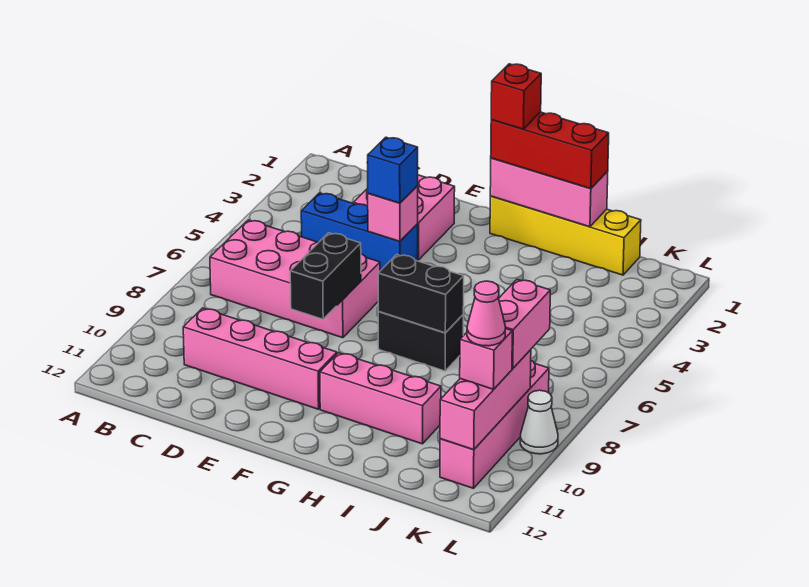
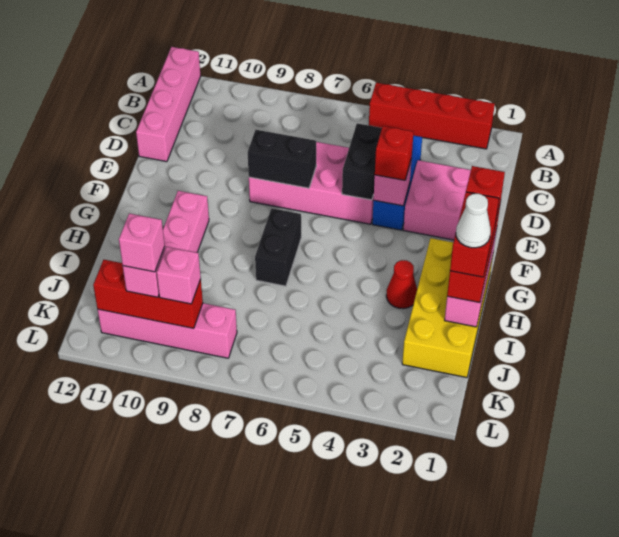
none -> red 1x4 brick [369,83,495,149]
pink 2x4 brick [210,220,380,338] -> pink 2x4 brick turned to [249,142,374,224]
pink 1x4 brick [183,308,337,409] -> pink 1x4 brick moved to [136,47,201,162]
blue 1x1 brick [368,137,418,203] -> red 1x1 brick [375,126,414,180]
yellow 1x4 brick [490,196,641,275] -> yellow 2x4 brick [402,238,493,378]
black 1x2 brick [378,254,464,333] -> black 1x2 brick moved to [342,123,382,200]
none -> red 1x2 brick [450,192,499,277]
none -> red 1x1 cone [386,260,417,309]
pink 1x2 brick [499,280,550,369] -> pink 1x1 brick [157,247,201,304]
pink 1x3 brick [440,350,531,450] -> red 1x3 brick [93,260,203,328]
pink 1x1 cone [467,281,505,346] -> pink 1x1 brick [119,213,165,272]
white 1x1 cone [520,390,558,454] -> white 1x1 cone moved to [456,194,491,248]

